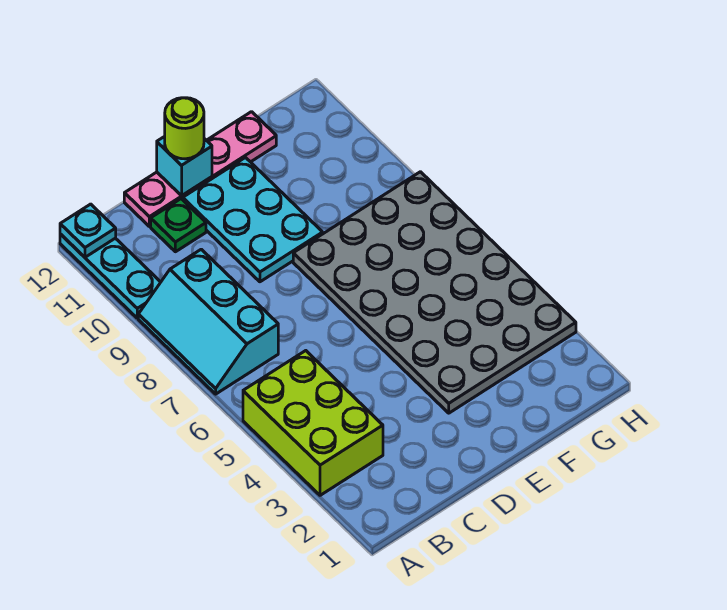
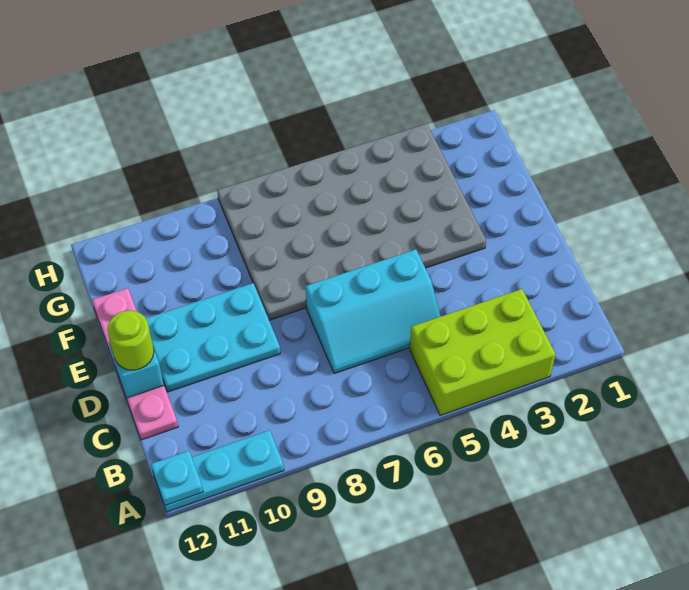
cyan 2x3 slope [138,249,278,394] -> cyan 2x3 slope moved to [306,249,441,374]
green 1x1 plate [151,199,206,252] -> none

